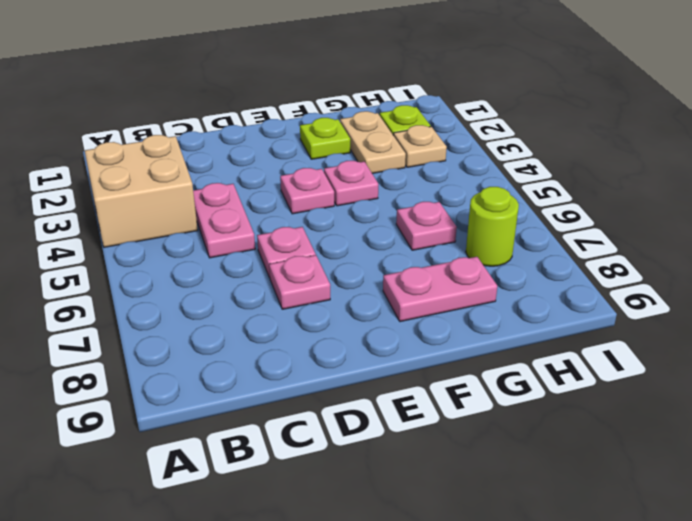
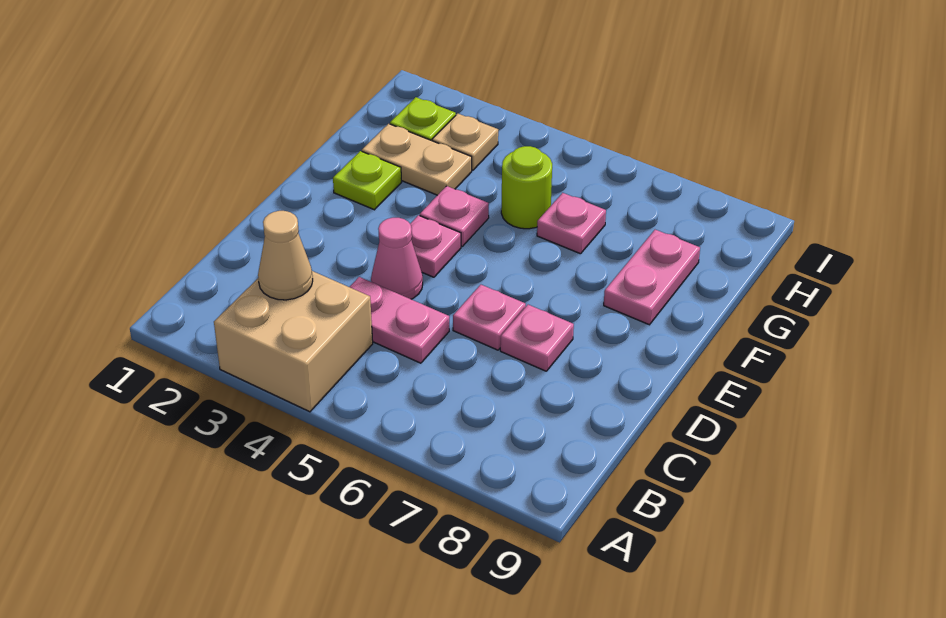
none -> tan 1x1 cone [258,211,313,300]
none -> pink 1x1 cone [371,218,423,299]
lime 1x1 round brick [466,187,519,266] -> lime 1x1 round brick moved to [501,146,552,229]

